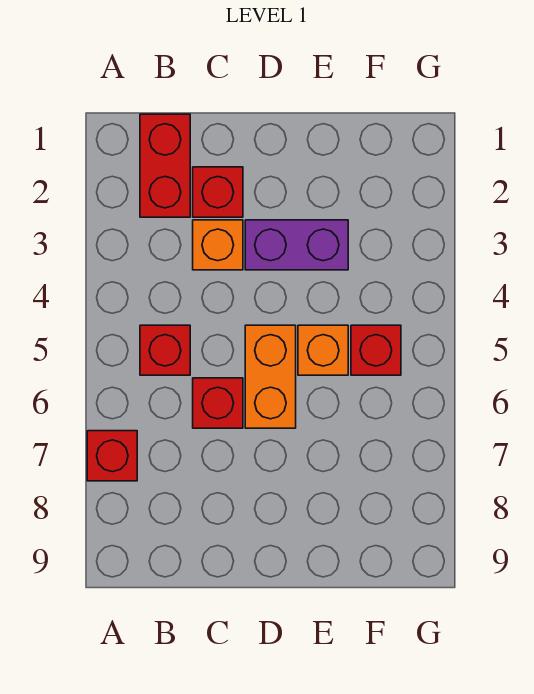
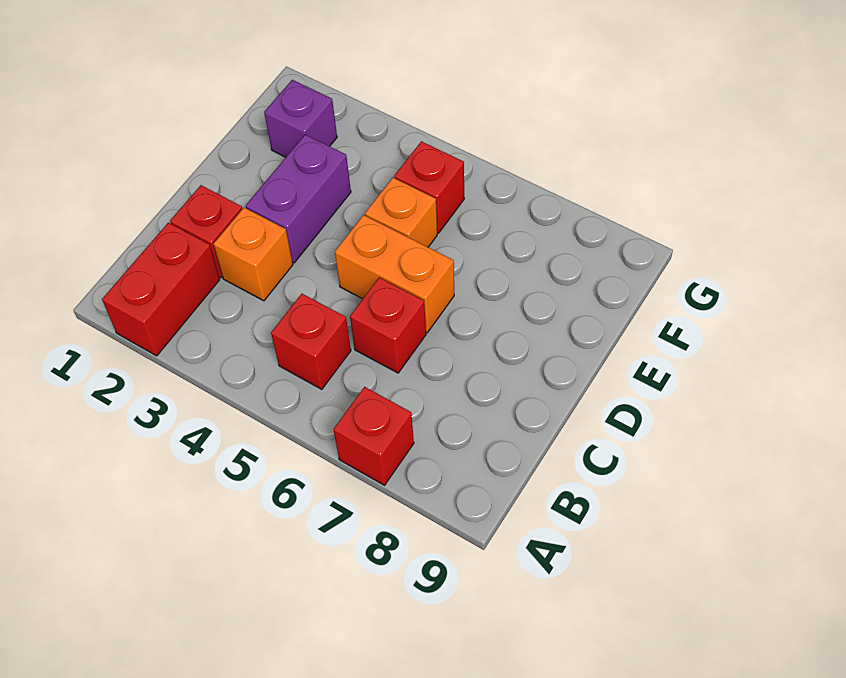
red 1x2 brick [140,114,190,217] -> red 1x2 brick turned to [102,223,220,356]
none -> purple 1x1 brick [264,80,337,157]

